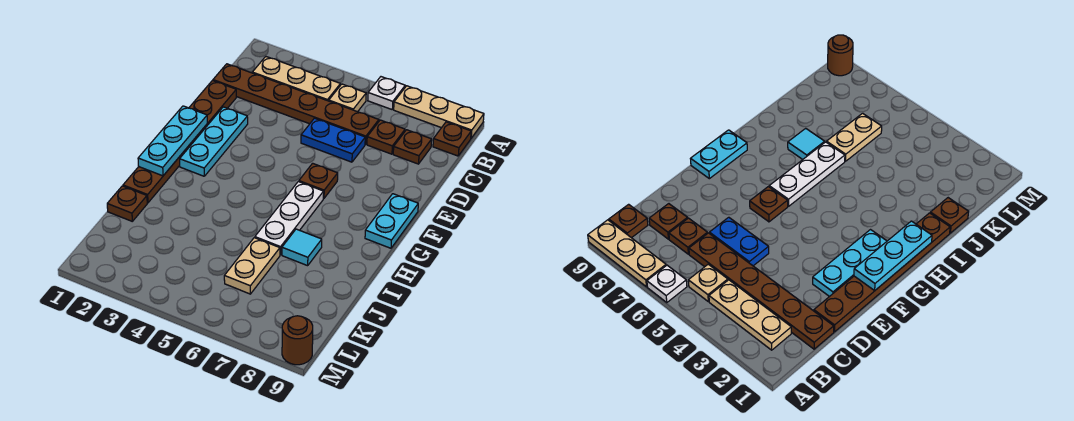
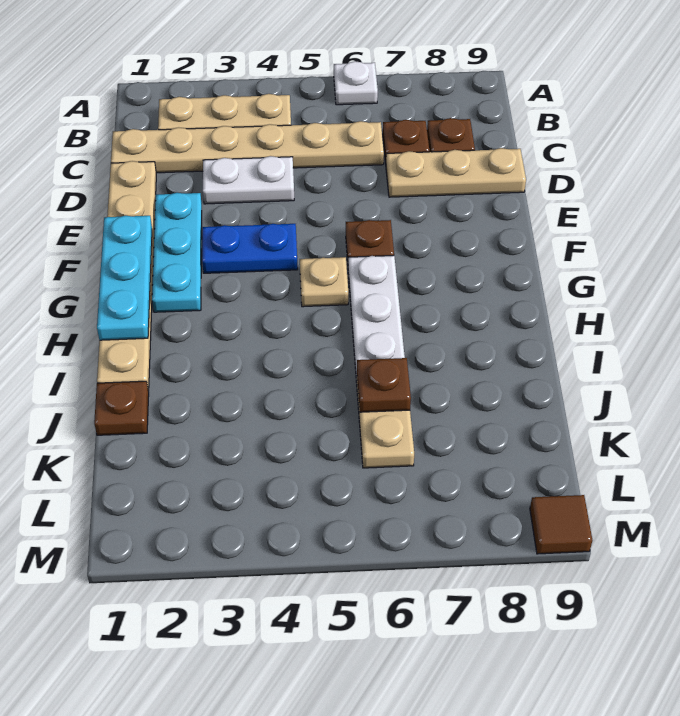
tan 1x3 plate [394,86,484,138] -> tan 1x3 plate moved to [386,148,526,197]
tan 1x1 plate [329,84,366,112] -> tan 1x1 plate moved to [300,257,348,307]
brown 1x1 plate [433,122,471,156] -> brown 1x1 plate moved to [357,358,411,412]
brown 1x6 plate [213,64,379,144] -> tan 1x6 plate [111,121,384,173]
brown 1x6 plate [123,81,236,203] -> tan 1x6 plate [97,161,156,391]
none -> white 1x2 plate [203,156,294,204]
blue 1x2 plate [301,118,365,162] -> blue 1x2 plate moved to [202,224,298,273]
cyan 1x2 plate [365,194,418,248] -> none
cyan 1x1 tile [282,229,322,266] -> none
brown 1x1 round brick [282,316,313,365] -> brown 1x1 tile [530,495,592,554]

